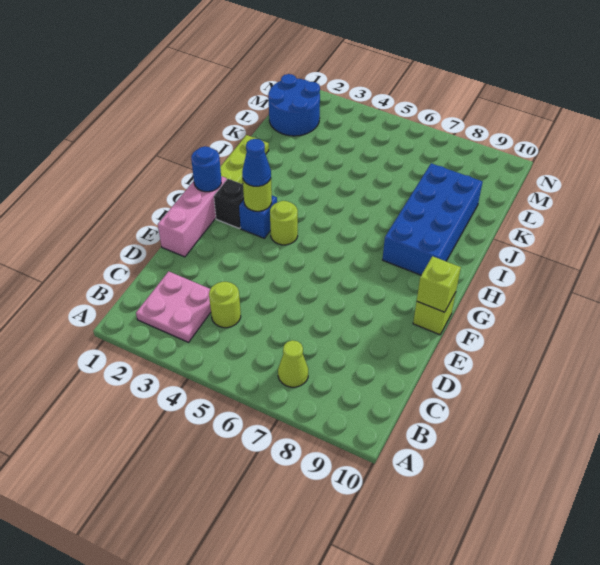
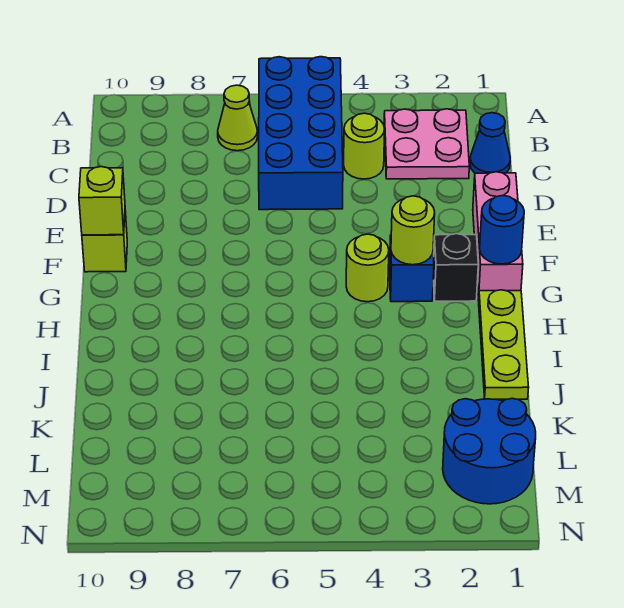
blue 1x1 cone [242,139,271,186] -> blue 1x1 cone moved to [470,113,510,173]
blue 2x4 brick [383,163,483,275] -> blue 2x4 brick moved to [259,57,343,210]

